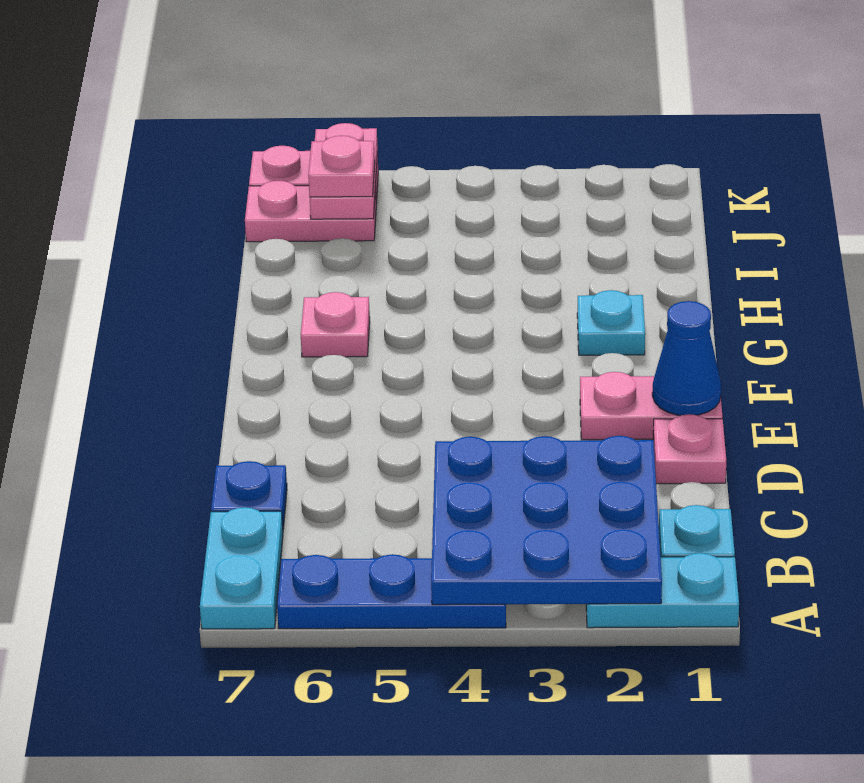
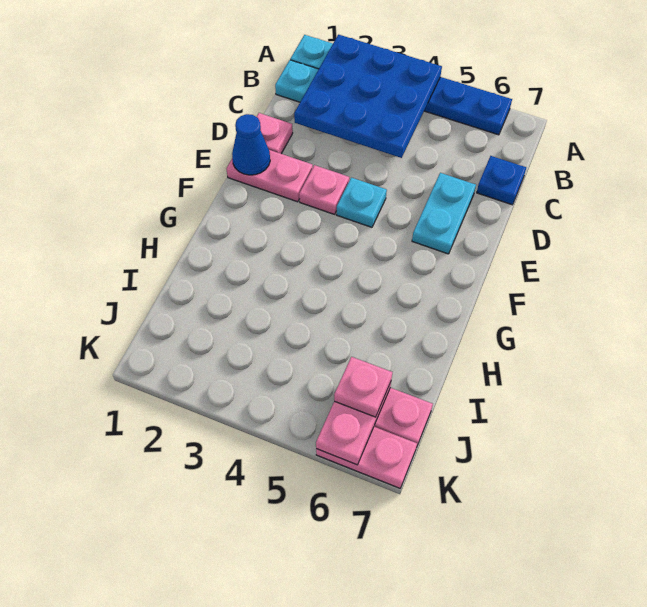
cyan 1x2 plate [200,507,283,629] -> cyan 1x2 plate moved to [412,173,476,254]
cyan 1x1 plate [577,290,645,355] -> cyan 1x1 plate moved to [337,178,387,227]
pink 1x1 plate [301,292,370,357] -> pink 1x1 plate moved to [299,165,349,214]

